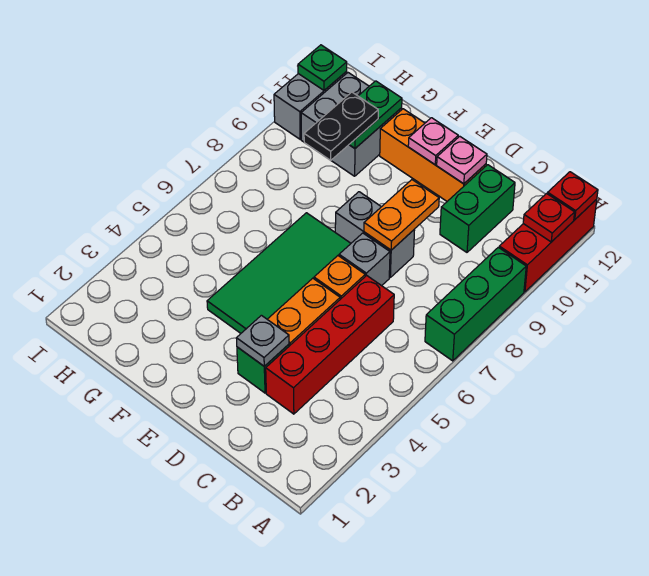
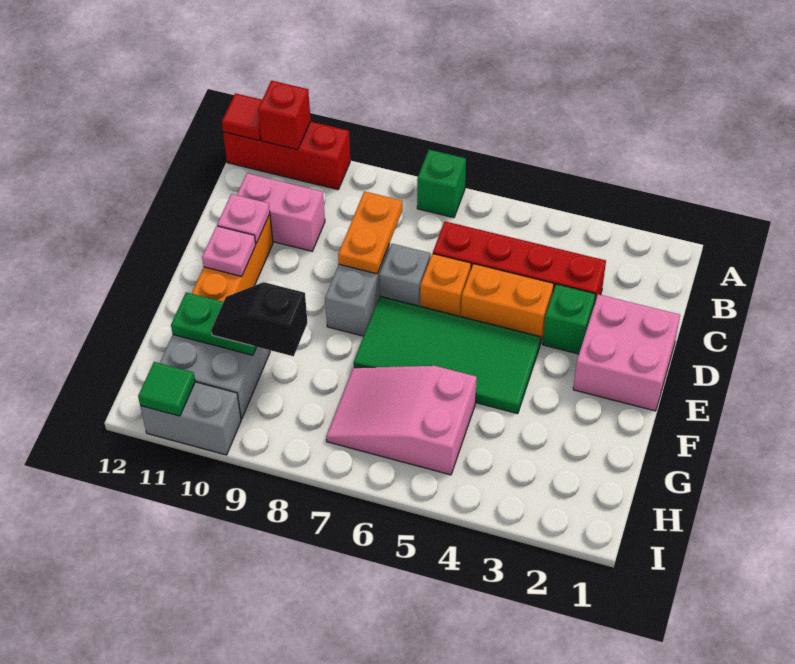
green 1x3 brick [425,247,526,361] -> green 1x1 brick [417,150,466,218]
red 1x1 plate [523,194,575,242] -> red 1x1 brick [258,81,311,150]
red 1x1 plate [548,172,598,220] -> red 1x1 tile [222,93,262,140]
green 1x2 brick [440,165,515,252] -> pink 1x2 brick [237,173,325,251]
none -> pink 2x2 brick [573,294,680,411]
grey 1x1 plate [236,315,289,366] -> none
orange 1x2 plate [364,180,439,250] -> orange 1x2 plate turned to [338,191,402,274]
none -> pink 2x3 slope [326,366,477,475]
black 1x2 plate [304,92,378,160] -> black 1x2 slope [211,282,307,356]
green 1x1 plate [298,45,347,90] -> green 1x1 tile [138,362,195,416]

